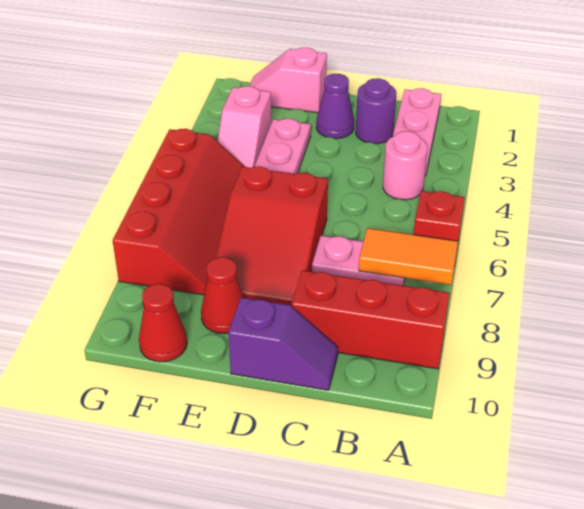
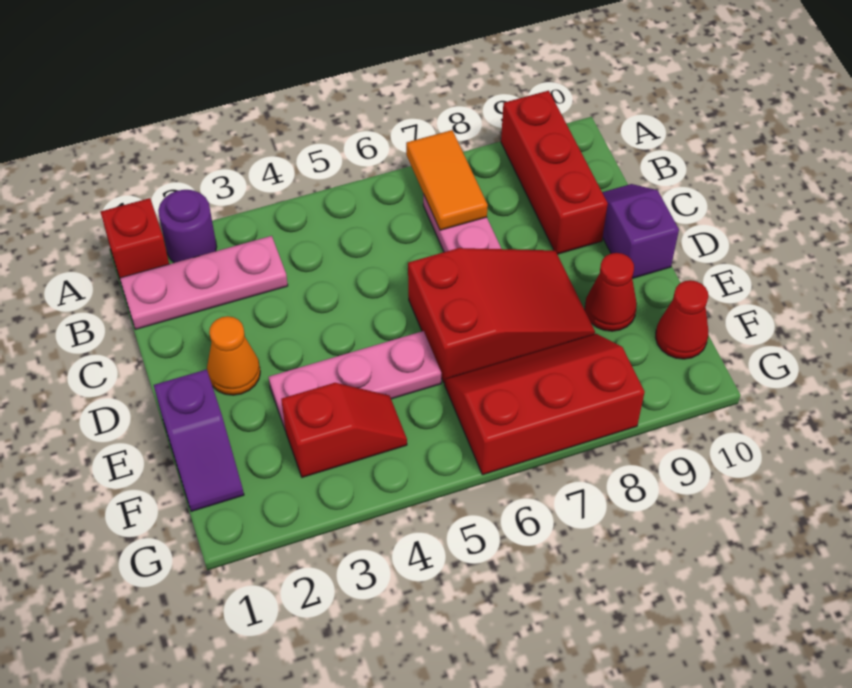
red 1x1 brick [413,191,465,254] -> red 1x1 brick moved to [101,198,169,278]
pink 1x1 round brick [383,131,427,200] -> none
purple 1x1 round brick [356,78,396,144] -> purple 1x1 round brick moved to [158,190,217,263]
purple 1x1 cone [316,74,354,138] -> orange 1x1 cone [207,316,260,395]
pink 1x2 slope [249,48,327,113] -> purple 1x2 slope [154,369,244,511]
pink 1x2 slope [217,86,271,168] -> red 1x2 slope [281,383,407,477]
red 2x4 slope [112,129,245,295] -> red 2x3 slope [445,334,645,475]

